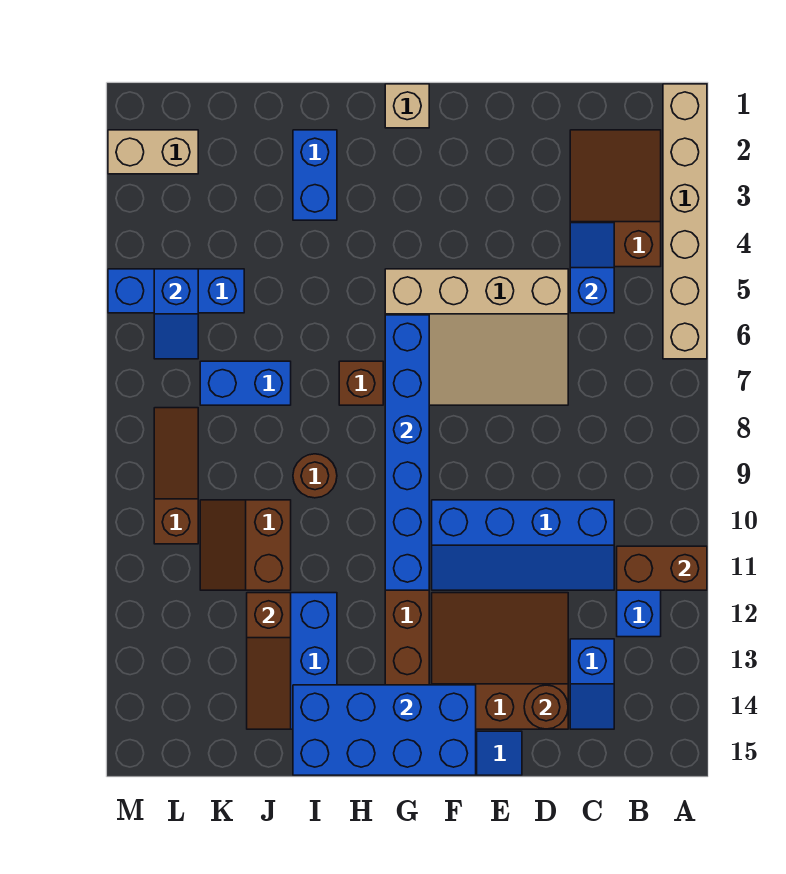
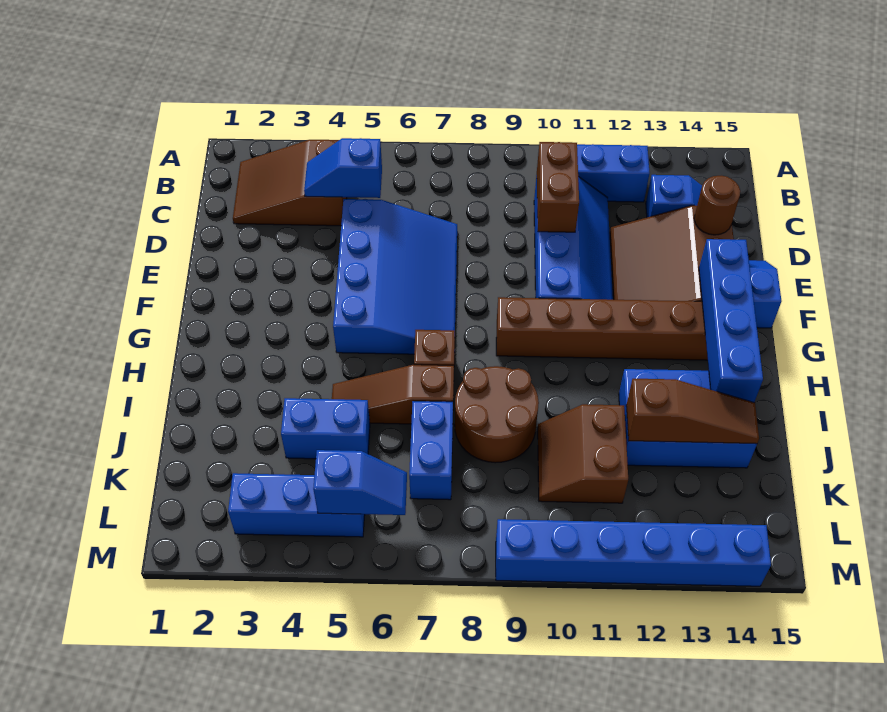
tan 1x6 brick [663,84,707,359] -> none
brown 1x2 brick [617,546,707,590] -> brown 1x2 brick moved to [537,142,579,232]
tan 3x4 slope [385,269,568,405] -> blue 3x4 slope [333,199,457,354]
blue 2x4 brick [293,685,476,775] -> blue 1x4 brick [699,239,763,402]
tan 1x1 brick [385,84,429,128] -> none
blue 1x6 brick [385,315,429,590] -> blue 1x6 brick moved to [496,519,771,586]
blue 1x2 brick [293,130,337,220] -> blue 1x2 brick moved to [281,398,370,459]
brown 1x1 round brick [293,454,337,498] -> brown 2x2 round brick [455,366,539,463]
brown 2x2 slope [200,500,291,590] -> brown 2x2 slope turned to [538,404,628,503]
blue 1x3 brick [108,269,244,313] -> blue 1x3 brick turned to [228,473,365,537]
tan 1x2 brick [108,130,198,174] -> none
brown 1x3 slope [154,408,198,544] -> brown 1x3 slope moved to [332,365,454,424]

